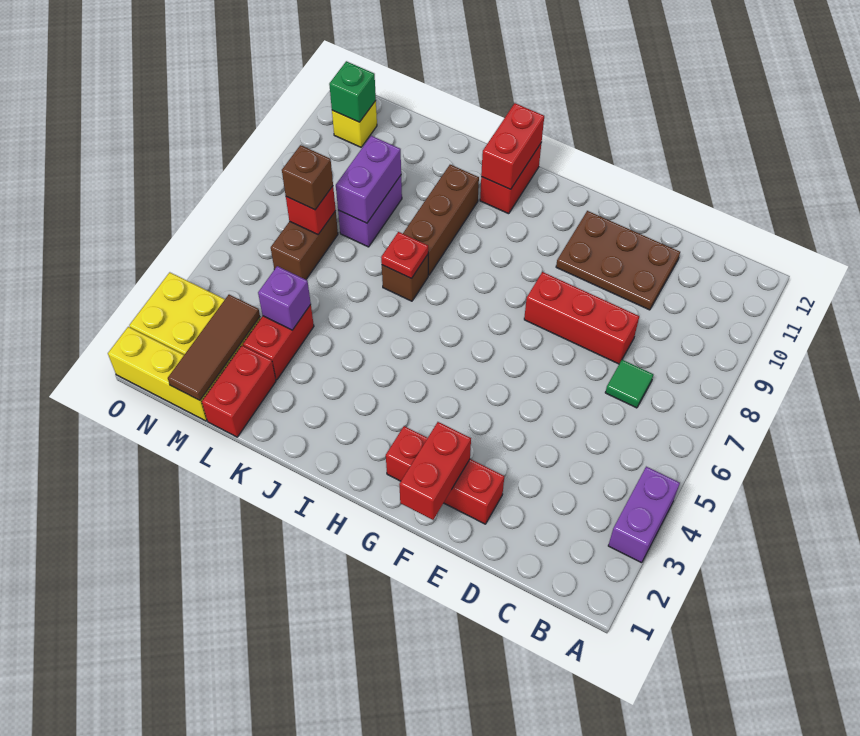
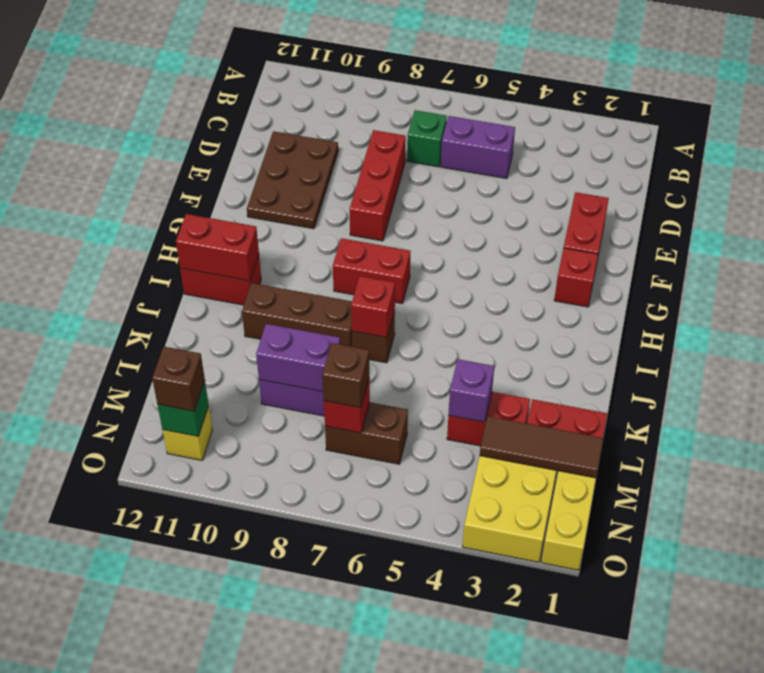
purple 1x2 brick [608,467,680,563] -> purple 1x2 brick moved to [441,116,515,179]
green 1x1 tile [605,360,653,408] -> green 1x1 brick [407,110,447,167]
red 1x2 brick [399,422,471,520] -> red 1x2 brick moved to [333,238,411,304]
red 1x1 plate [381,232,428,279] -> red 1x1 brick [351,276,395,338]
none -> brown 1x1 brick [152,347,205,411]

